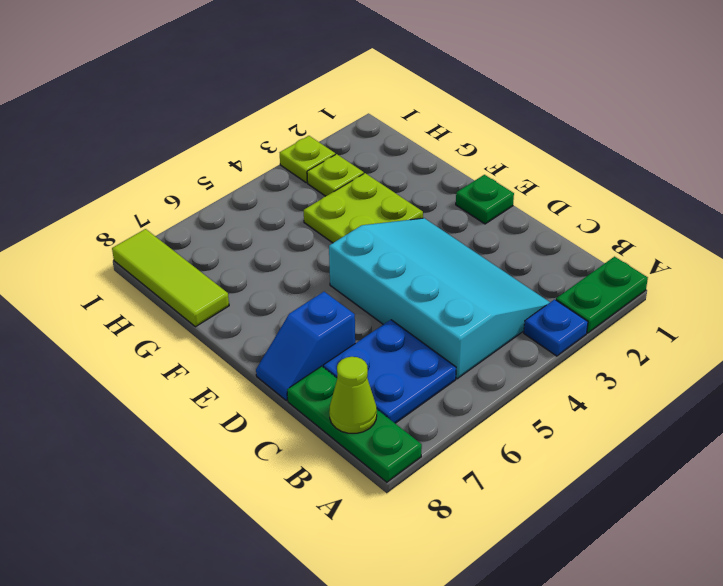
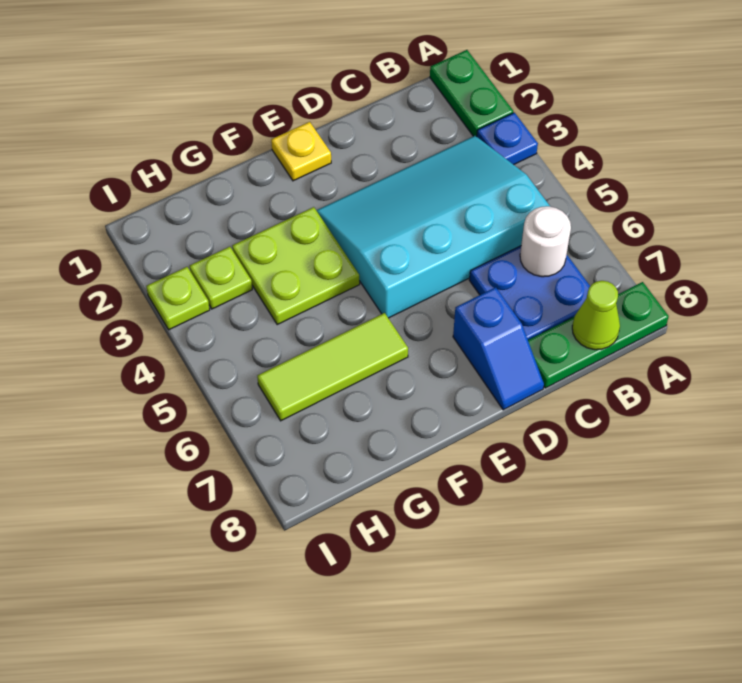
none -> white 1x1 round brick [520,206,571,277]
green 1x1 plate [456,175,514,224] -> yellow 1x1 plate [271,122,331,181]
lime 1x3 tile [112,229,229,327] -> lime 1x3 tile moved to [257,313,408,421]

